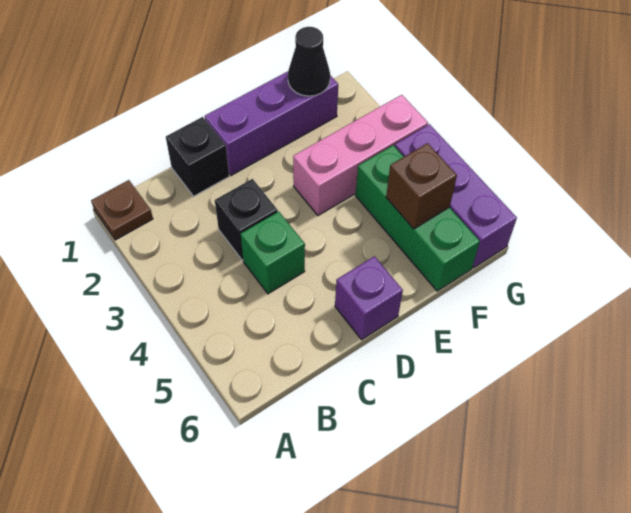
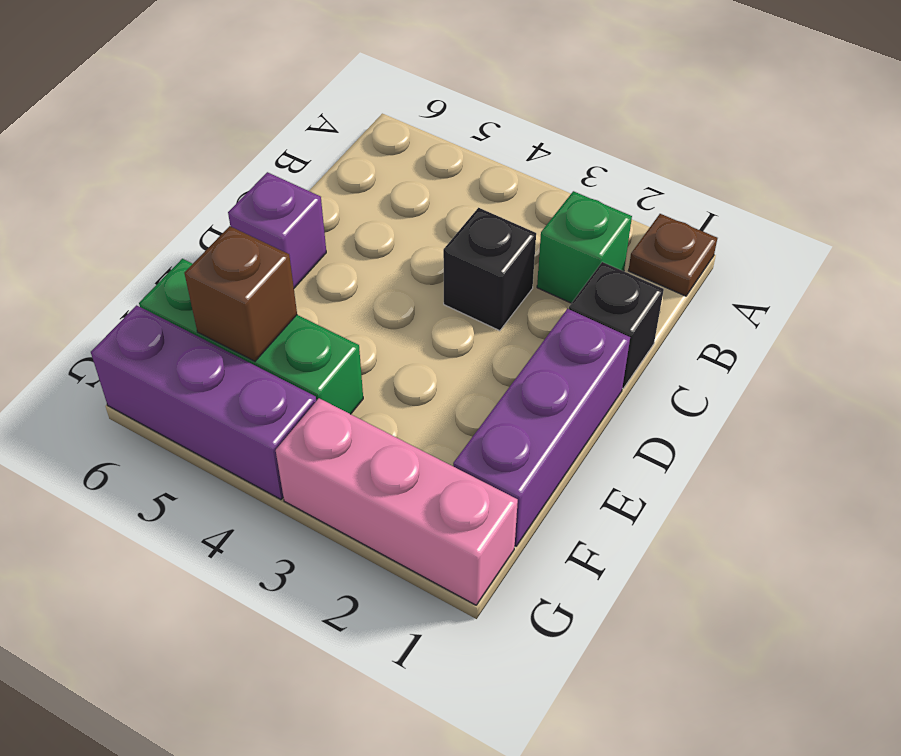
green 1x1 brick [241,212,305,294] -> green 1x1 brick moved to [537,191,632,303]
pink 1x3 brick [293,95,428,215] -> pink 1x3 brick turned to [276,398,518,605]
black 1x1 cone [288,27,330,96] -> none

